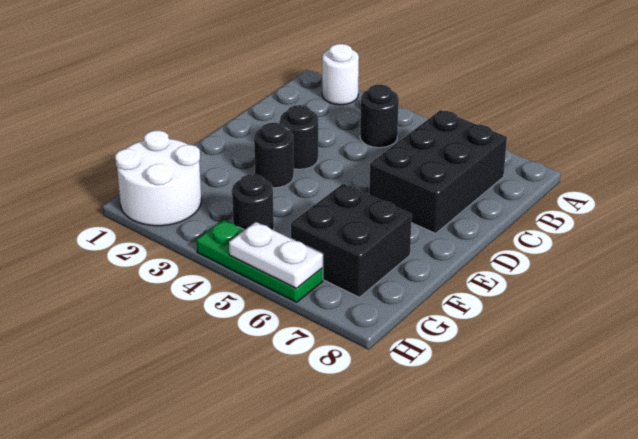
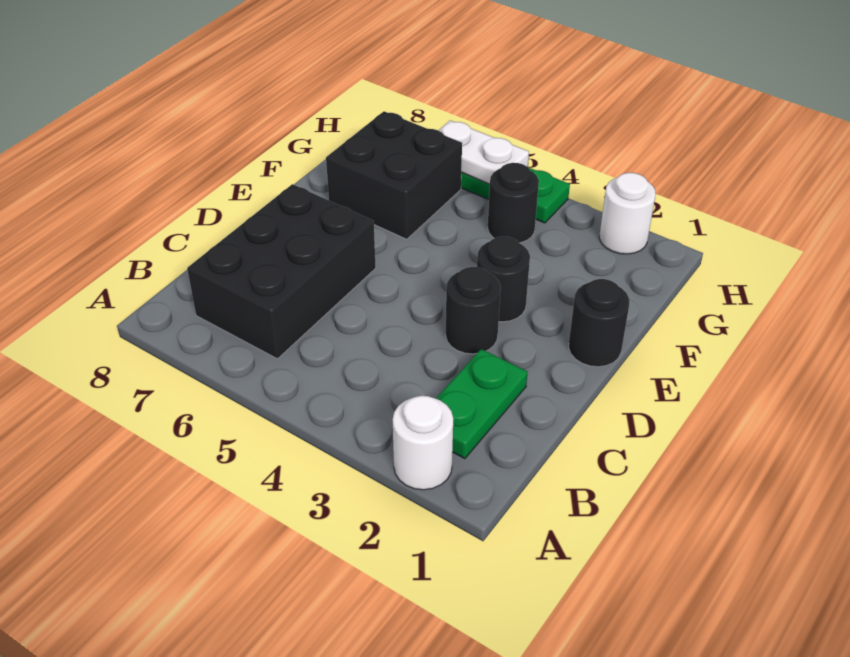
none -> green 1x2 plate [436,349,528,459]
black 1x1 round brick [360,85,399,148] -> black 1x1 round brick moved to [569,279,629,367]
white 2x2 round brick [115,130,201,226] -> white 1x1 round brick [599,173,656,254]

